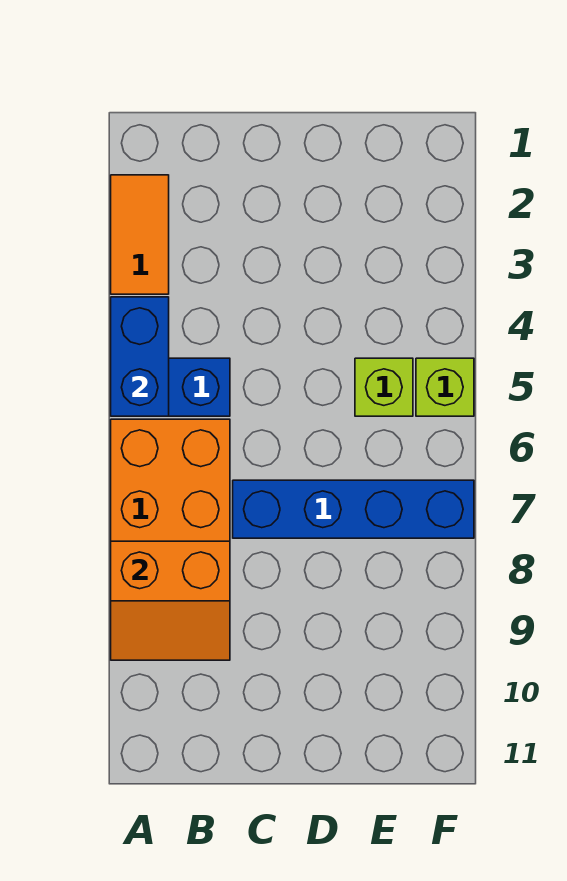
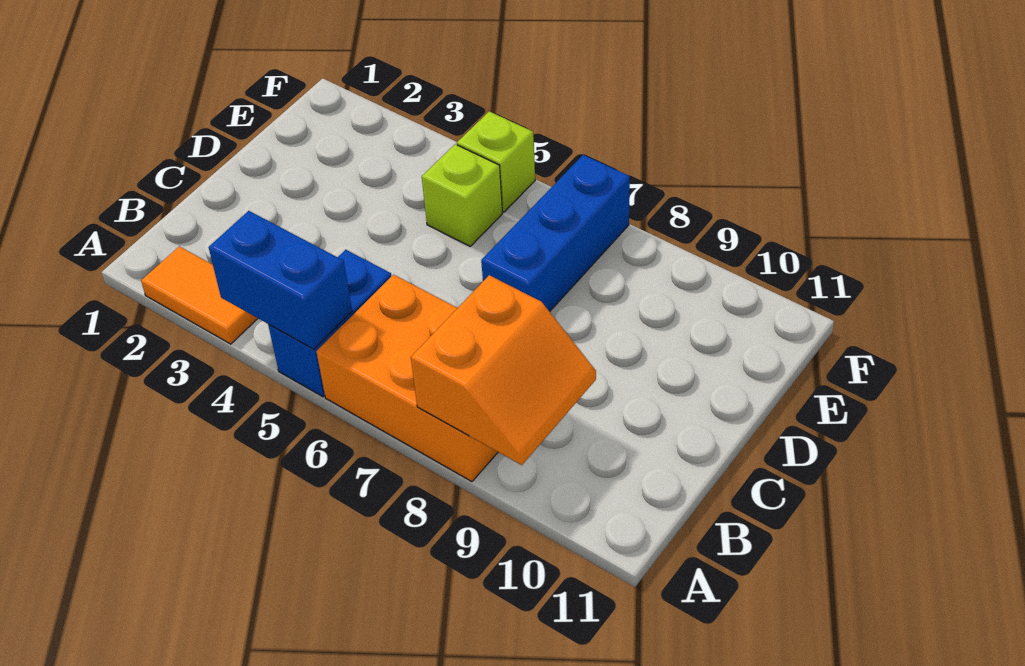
blue 1x4 brick [233,480,474,538] -> blue 1x3 brick [481,155,630,312]

